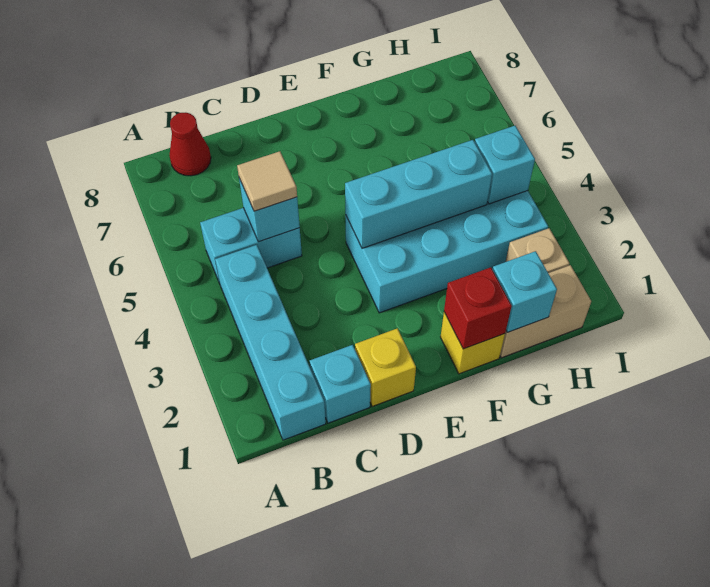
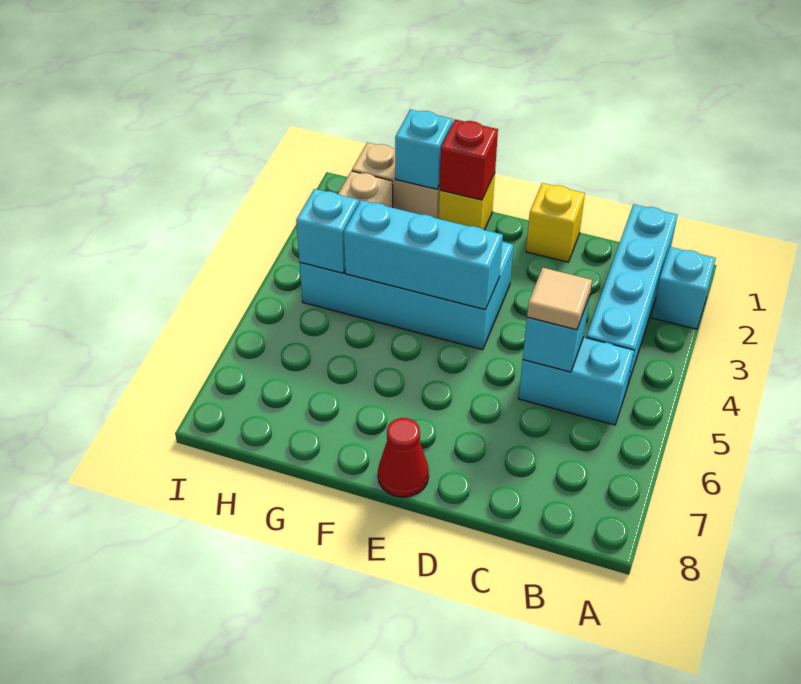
red 1x1 cone [169,113,211,176] -> red 1x1 cone moved to [378,418,429,497]
cyan 1x1 brick [310,345,371,423] -> cyan 1x1 brick moved to [652,247,716,329]

